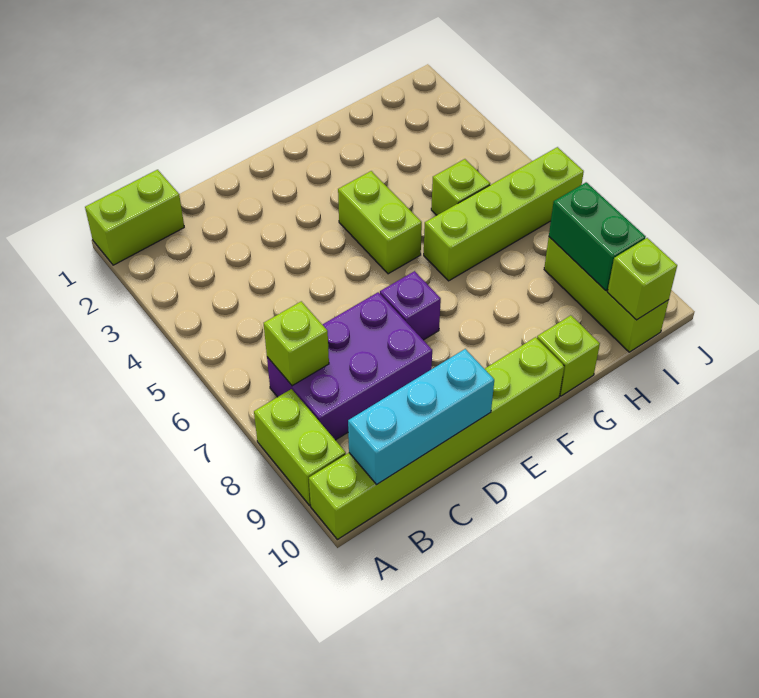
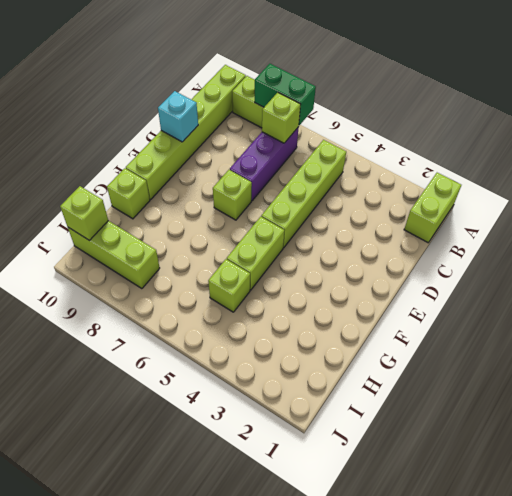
purple 2x3 brick [267,292,432,440] -> purple 1x3 brick [230,127,299,201]
cyan 1x3 brick [348,349,494,484] -> cyan 1x1 brick [158,91,198,142]
purple 1x1 brick [380,271,441,340] -> lime 1x1 brick [213,170,252,220]
lime 1x2 brick [338,171,422,274] -> lime 1x2 brick turned to [227,217,284,290]
lime 1x4 brick [424,147,584,281] -> lime 1x4 brick moved to [261,140,346,248]
green 1x2 brick [549,182,646,291] -> green 1x2 brick moved to [255,64,316,125]

